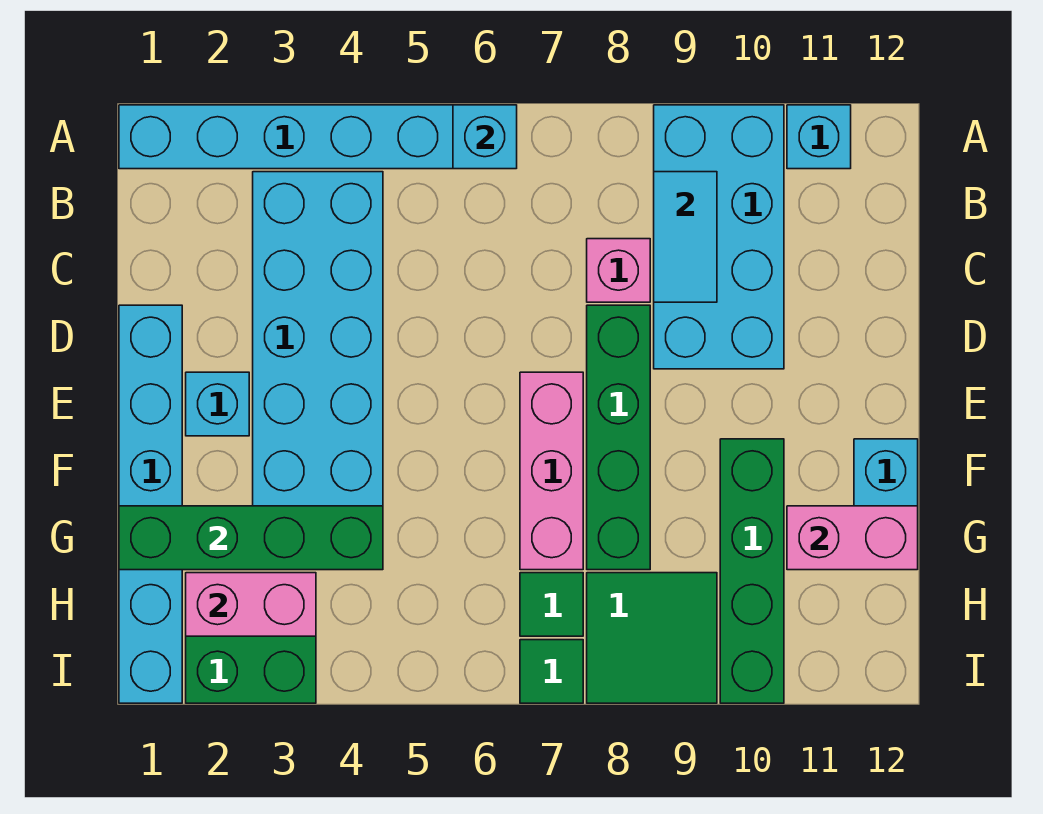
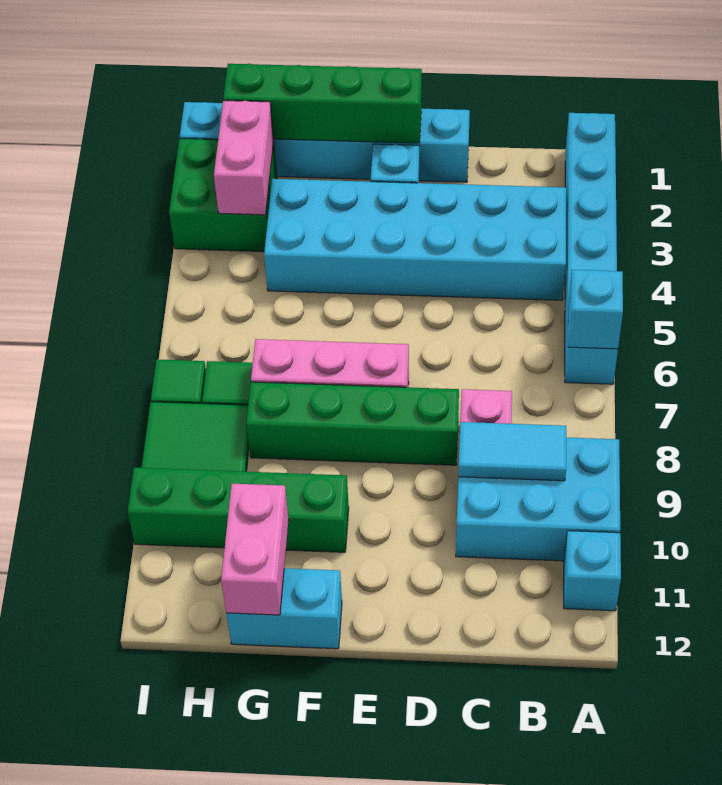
cyan 2x4 brick [654,105,784,369] -> cyan 2x3 brick [456,438,620,561]
green 1x4 brick [119,506,383,570] -> green 1x4 brick turned to [223,64,422,143]

